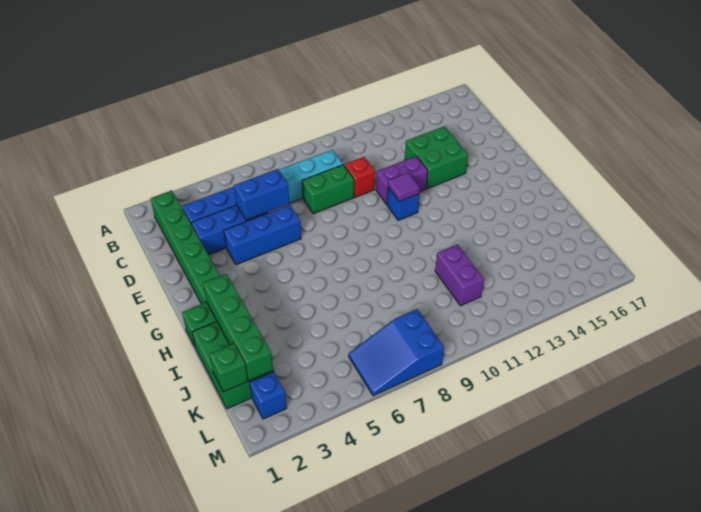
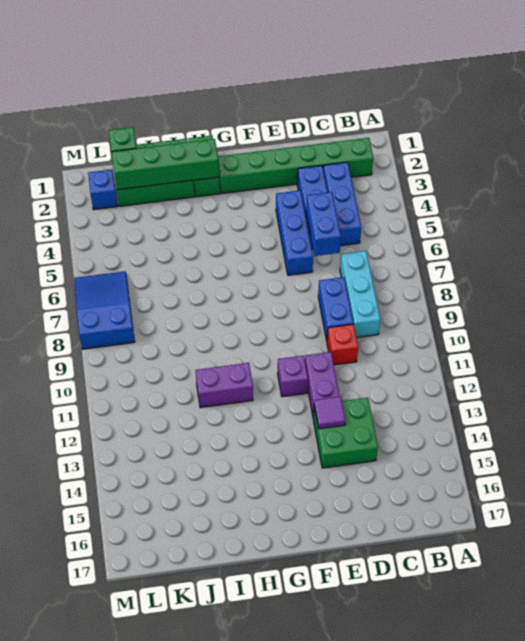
green 1x2 brick [302,165,354,214] -> blue 1x2 brick [318,277,353,340]
blue 1x1 brick [387,187,419,221] -> purple 1x1 brick [278,356,308,397]
purple 1x1 tile [388,173,420,202] -> purple 1x1 tile moved to [314,397,345,429]
purple 1x2 brick [435,244,484,306] -> purple 1x2 brick moved to [196,363,253,408]

